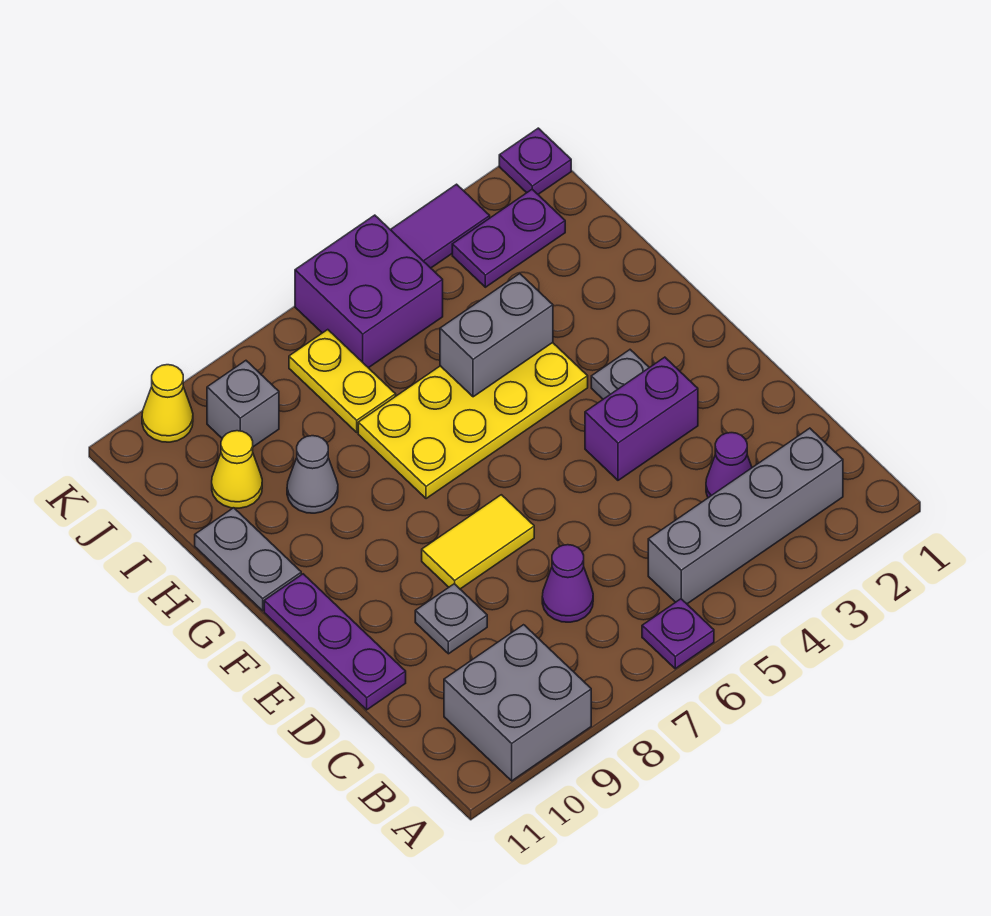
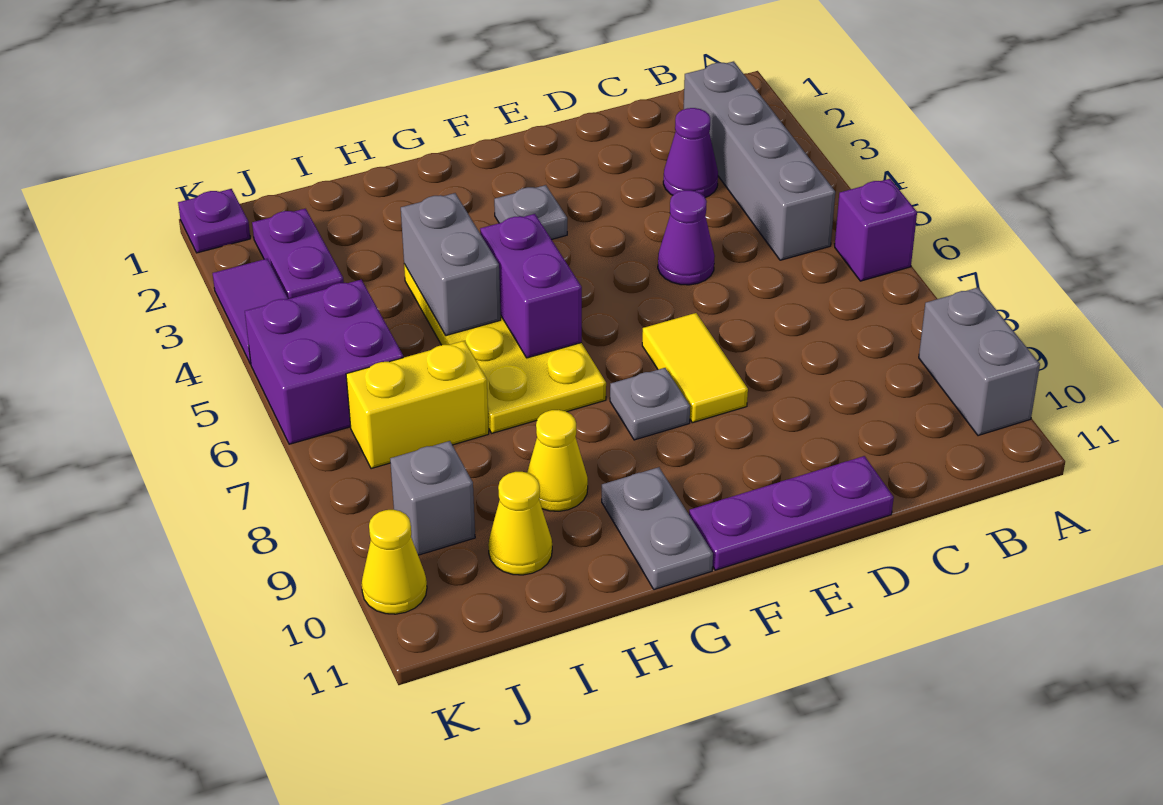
purple 1x1 plate [642,599,714,669] -> purple 1x1 brick [835,179,917,281]
grey 2x2 brick [444,625,591,781] -> grey 1x2 brick [919,288,1040,436]
purple 1x1 cone [542,545,593,622] -> purple 1x1 cone moved to [658,190,715,285]
grey 1x1 plate [415,584,487,654] -> grey 1x1 plate moved to [610,368,690,440]
purple 1x2 brick [585,357,698,480] -> purple 1x2 brick moved to [480,214,582,358]
grey 1x2 plate [195,508,301,611] -> grey 1x2 plate turned to [602,467,713,590]
grey 1x1 cone [287,436,338,513] -> yellow 1x1 cone [527,410,588,511]
yellow 1x2 plate [289,330,396,432] -> yellow 1x2 brick [346,341,489,469]

